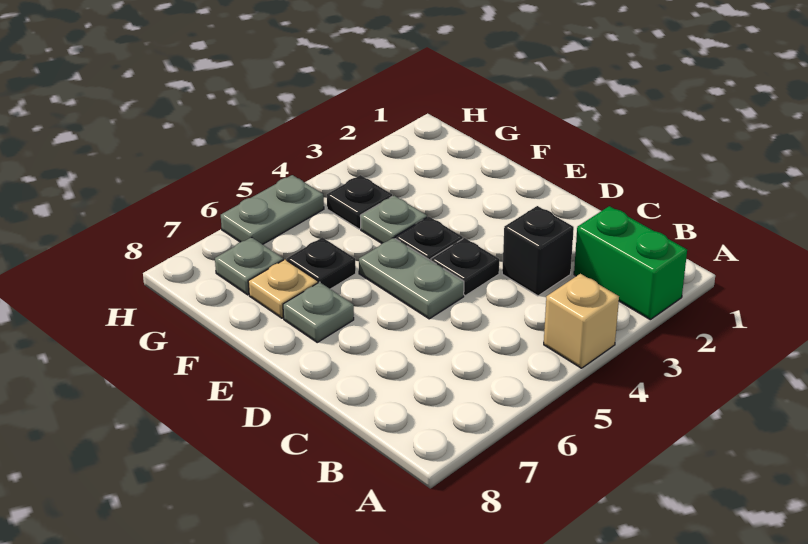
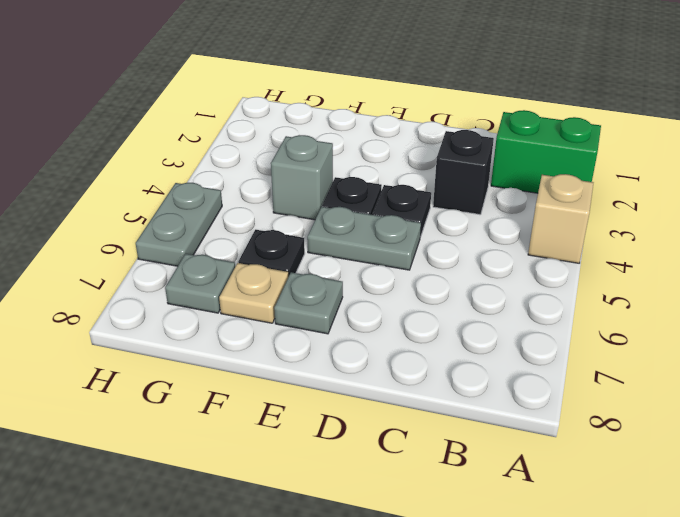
grey 1x1 plate [360,196,427,243] -> grey 1x1 brick [271,135,333,220]
black 1x1 plate [327,175,392,229] -> none

